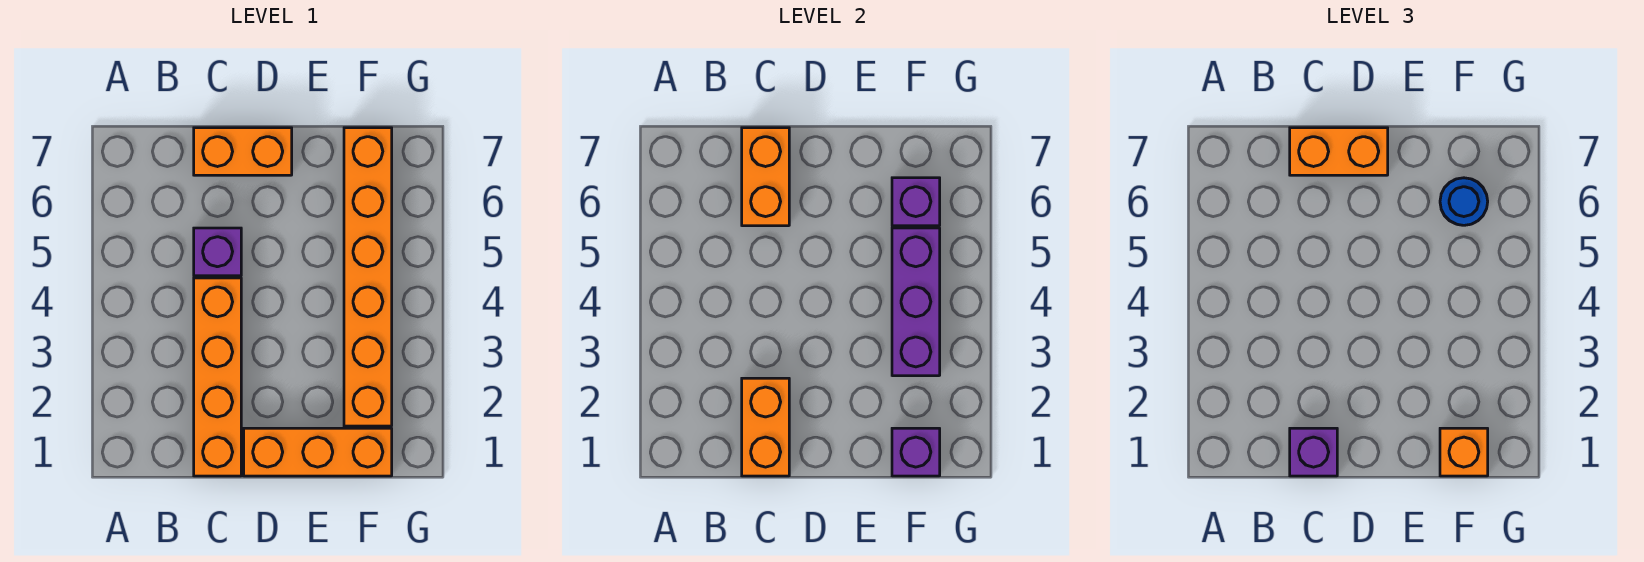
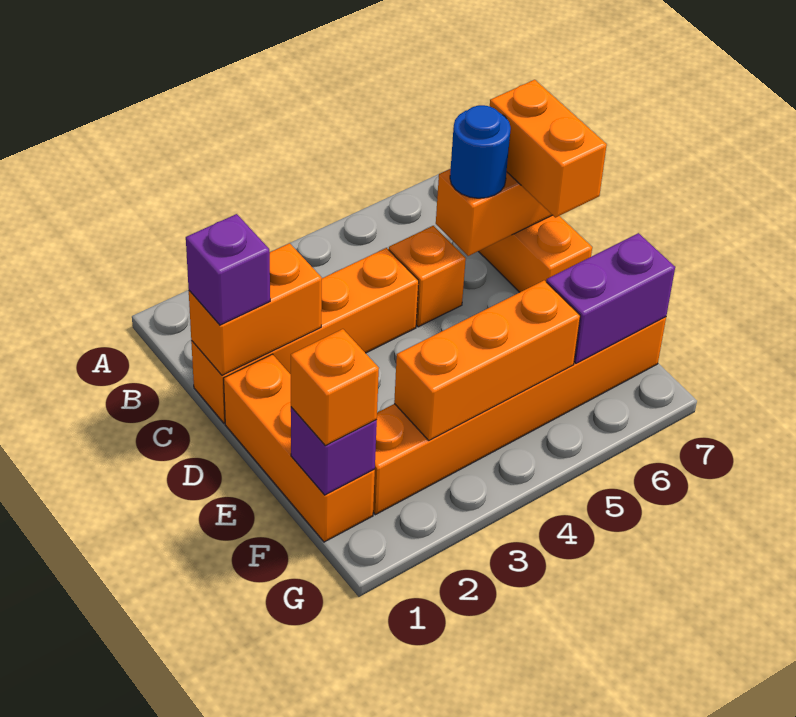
purple 1x1 brick [194,228,241,276] -> orange 1x1 brick [389,226,466,327]
purple 1x3 brick [892,228,940,376] -> orange 1x3 brick [394,280,580,440]
purple 1x1 brick [892,178,940,226] -> purple 1x2 brick [546,233,675,363]
blue 1x1 round brick [1440,178,1488,225] -> blue 1x1 round brick moved to [450,105,511,198]

